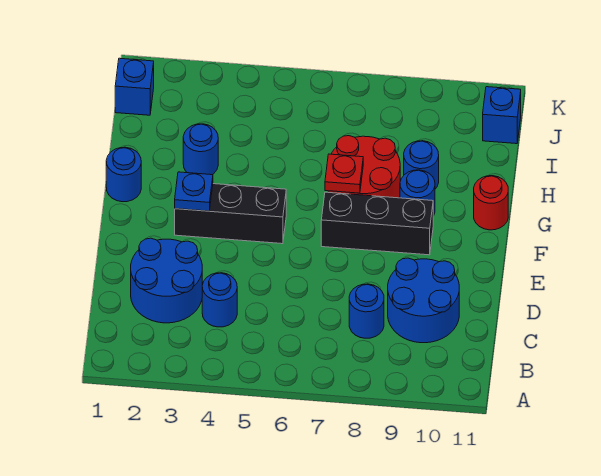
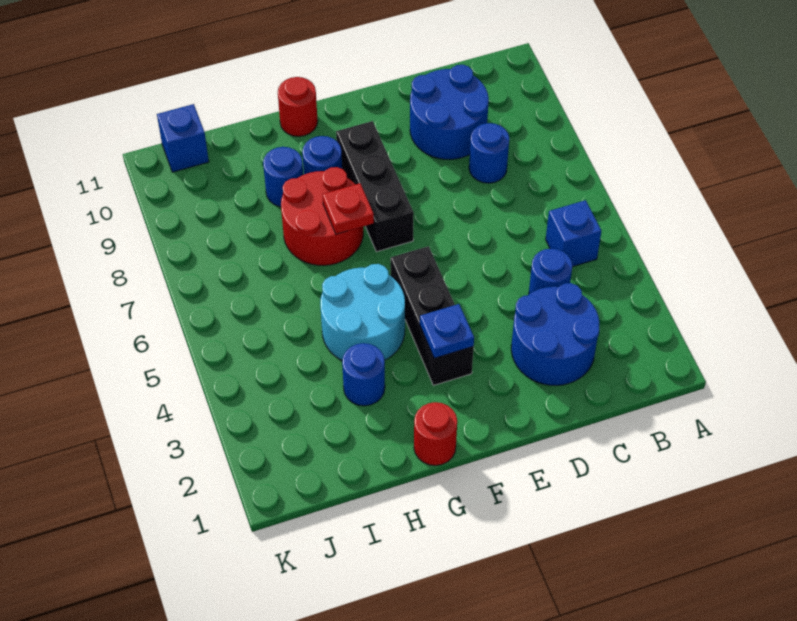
blue 1x1 round brick [106,147,141,202] -> red 1x1 round brick [414,402,457,465]
none -> cyan 2x2 round brick [320,264,405,360]
blue 1x1 brick [115,58,154,115] -> blue 1x1 brick moved to [546,200,601,267]

